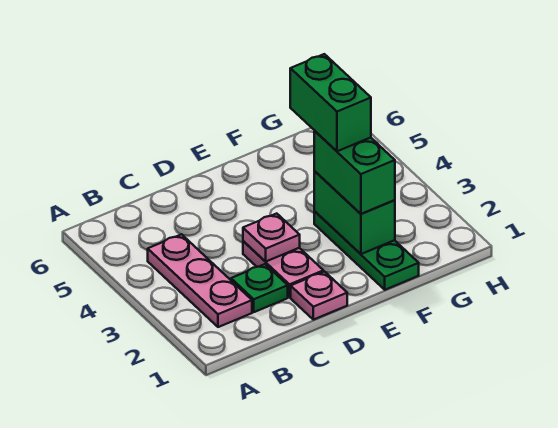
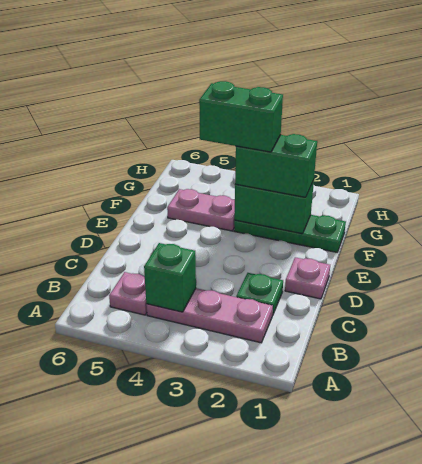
none -> green 1x1 brick [144,243,196,312]
pink 1x2 plate [243,241,323,297] -> pink 1x2 plate moved to [167,189,235,231]
pink 1x1 plate [243,214,300,262] -> pink 1x1 plate moved to [109,272,147,315]

